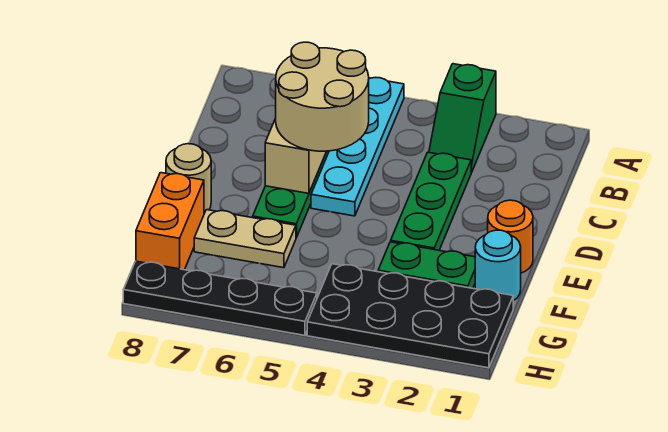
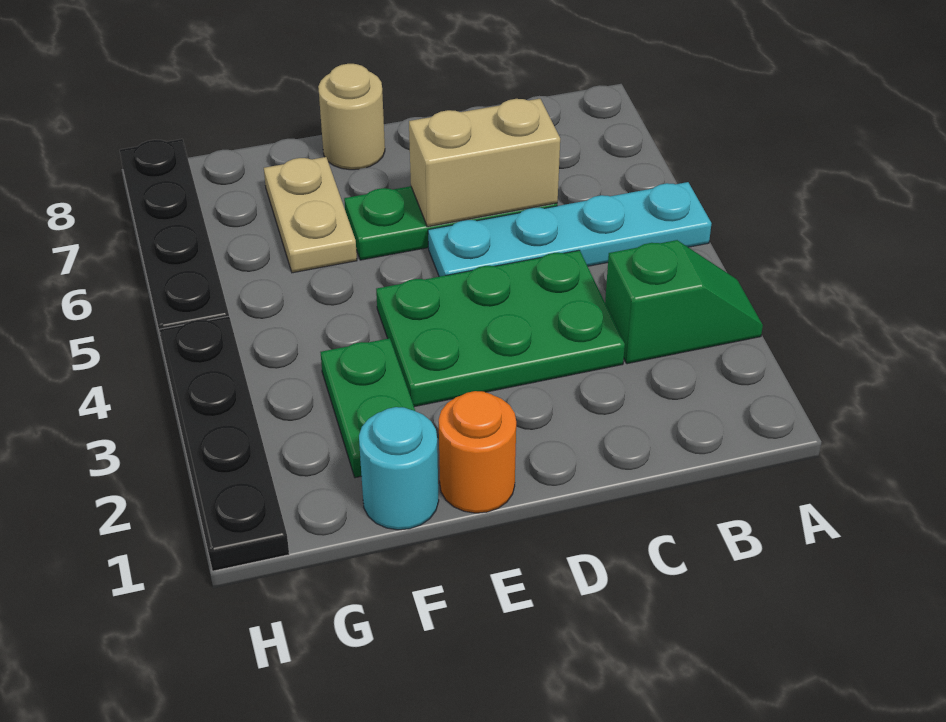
green 1x2 slope [429,64,496,172] -> green 1x2 slope turned to [605,240,763,364]
green 1x3 plate [391,152,471,250] -> green 2x3 plate [376,250,625,407]
tan 2x2 round brick [276,42,369,151] -> none
orange 1x2 brick [136,173,204,270] -> none
black 2x4 plate [307,264,513,368] -> black 1x4 plate [160,316,289,571]

